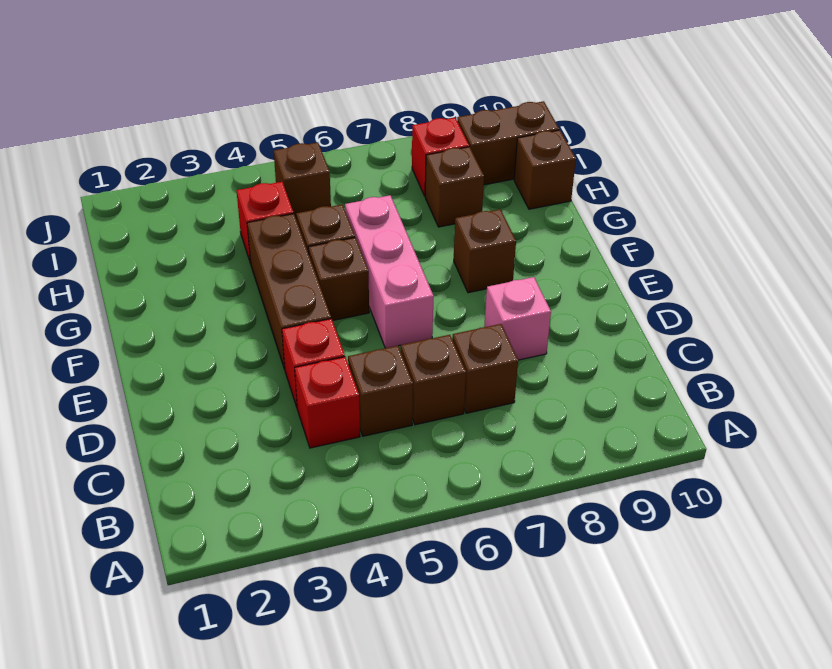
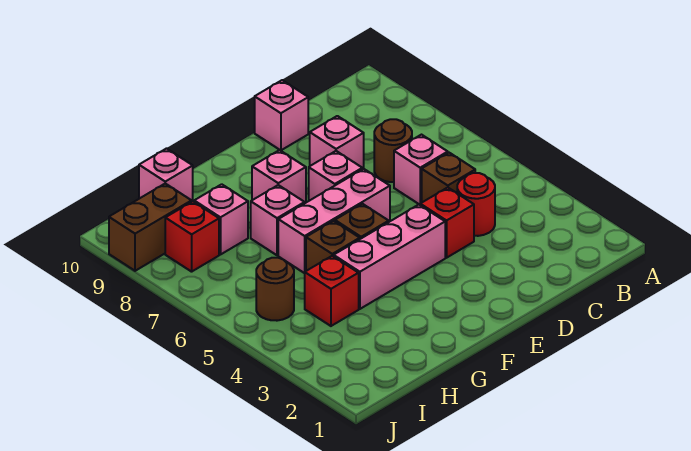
red 1x1 brick [295,357,360,448] -> red 1x1 round brick [457,173,495,236]
brown 1x1 brick [401,335,466,425] -> pink 1x1 brick [394,135,448,205]
brown 1x1 brick [452,324,518,413] -> brown 1x1 round brick [374,119,412,182]
none -> pink 1x1 brick [255,80,308,150]
brown 1x3 brick [247,214,331,369] -> pink 1x3 brick [334,205,445,309]
none -> pink 1x1 brick [309,151,362,201]
brown 1x1 brick [454,209,516,293] -> pink 1x1 brick [252,150,306,203]
none -> pink 1x1 brick [251,185,305,255]
brown 1x1 brick [425,147,484,227] -> pink 1x1 brick [194,184,248,255]
brown 1x1 brick [514,130,576,209] -> pink 1x1 brick [139,149,193,201]
brown 1x1 brick [274,142,331,220] -> brown 1x1 round brick [256,258,294,321]
brown 1x2 brick [457,101,559,185] -> brown 1x2 brick turned to [109,184,192,271]

